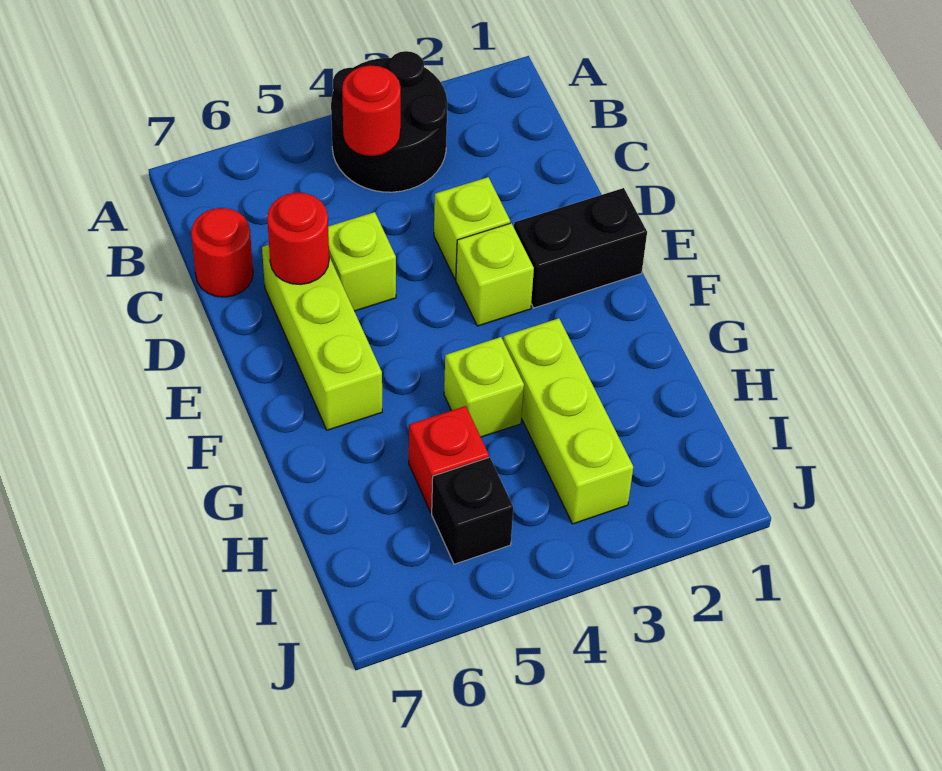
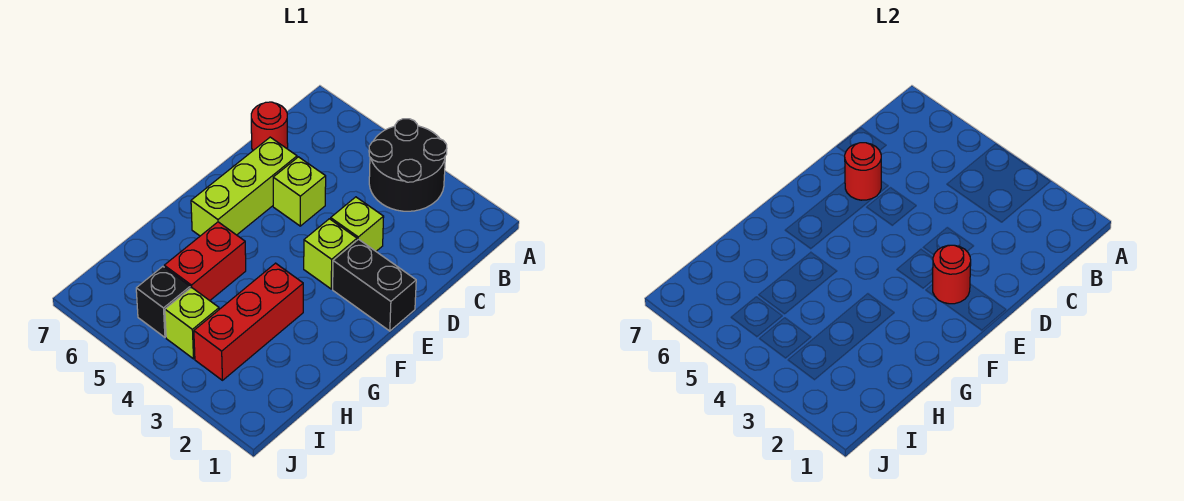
red 1x1 round brick [342,65,401,156] -> red 1x1 round brick moved to [933,245,971,304]
lime 1x3 brick [504,318,633,524] -> red 1x3 brick [194,263,303,380]
lime 1x1 brick [444,337,524,437] -> lime 1x1 brick moved to [165,287,219,359]
red 1x1 brick [409,406,489,512] -> red 1x2 brick [164,222,246,301]

